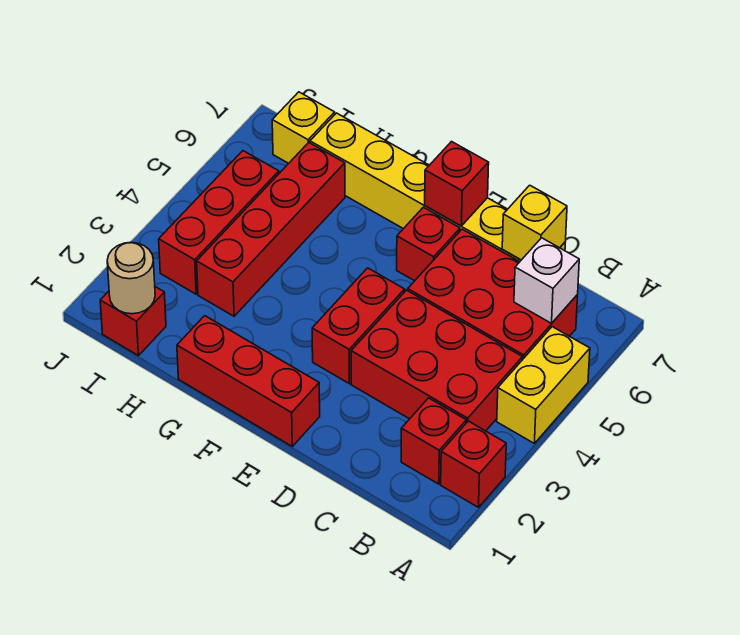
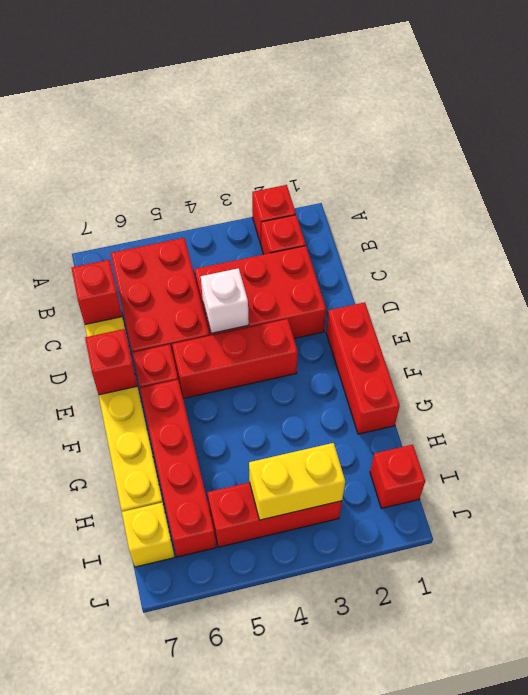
yellow 1x2 brick [497,327,590,443] -> yellow 1x2 brick moved to [249,443,345,520]
red 2x3 brick [351,290,522,431] -> red 2x3 brick turned to [195,246,326,338]
white 1x1 brick [514,238,579,323] -> white 1x1 brick moved to [201,268,249,333]
yellow 1x1 brick [502,185,567,260] -> red 1x1 brick [71,260,122,324]
red 1x2 brick [312,268,405,384] -> red 1x3 brick [172,319,298,399]
red 1x4 brick [197,143,345,316] -> red 1x4 brick turned to [140,380,216,557]
tan 1x1 round brick [107,242,155,314] -> none

